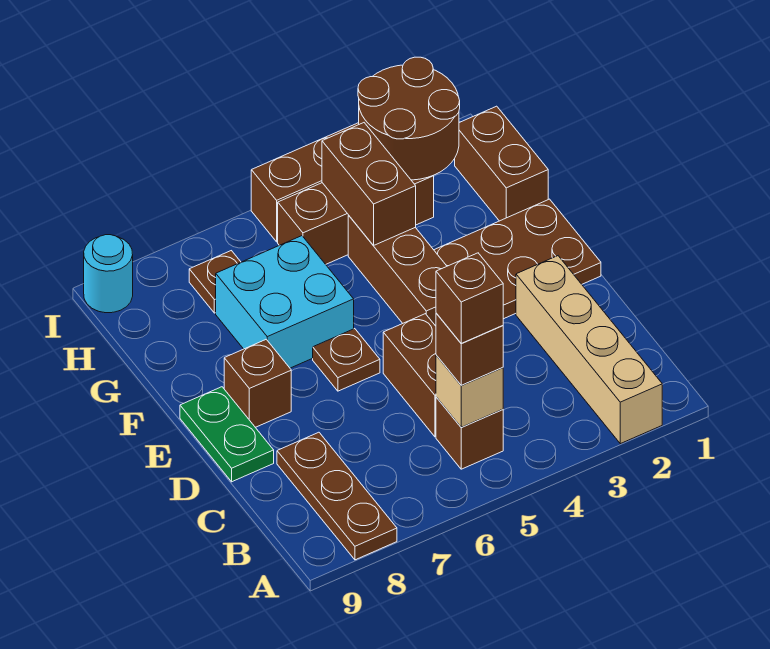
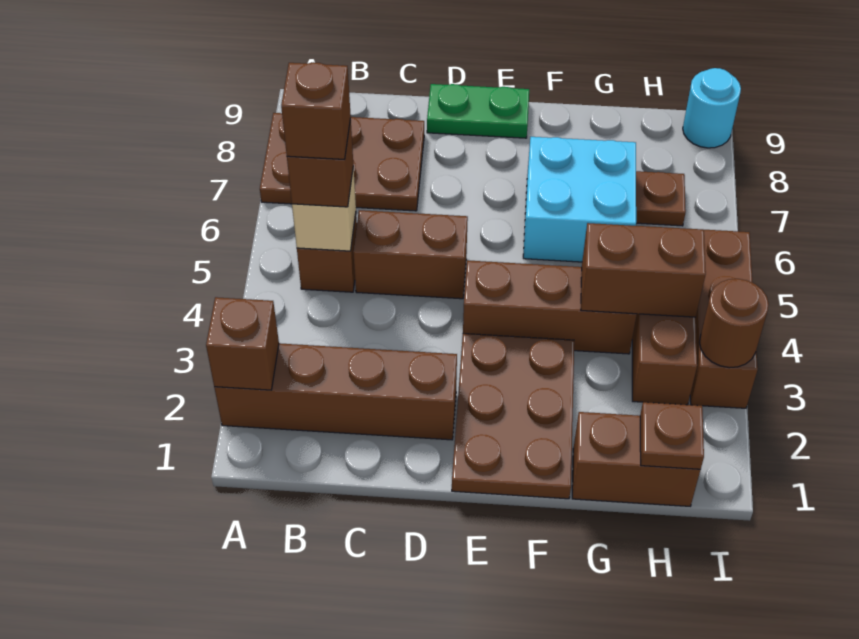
tan 1x4 brick [516,256,662,444] -> brown 1x4 brick [214,343,457,440]
brown 1x3 plate [277,432,397,560] -> brown 2x3 plate [260,113,424,211]
brown 1x1 plate [313,329,380,391] -> brown 1x1 plate moved to [640,402,704,469]
brown 1x1 brick [224,339,291,427] -> brown 1x1 brick moved to [206,297,279,390]
brown 2x2 round brick [358,57,460,180] -> brown 1x1 round brick [699,279,769,368]

